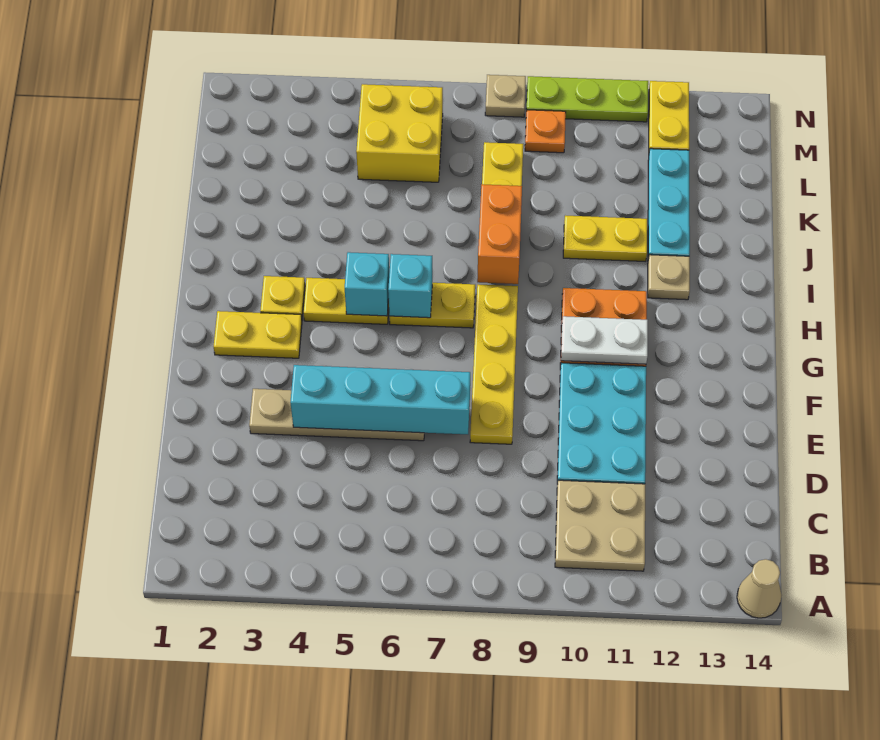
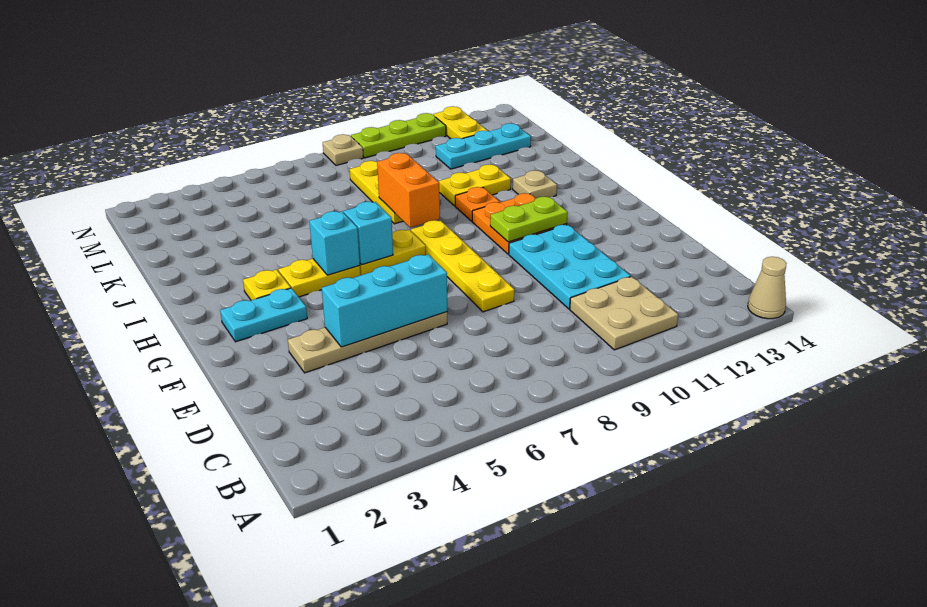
cyan 1x4 brick [290,365,470,434] -> cyan 1x3 brick [322,254,447,347]
yellow 1x2 plate [214,311,302,358] -> cyan 1x2 plate [220,288,307,342]
white 1x2 plate [561,316,648,364] -> lime 1x2 plate [490,197,568,242]
cyan 1x3 plate [648,149,690,258] -> cyan 1x3 plate turned to [436,123,531,169]
yellow 2x2 brick [356,84,443,182] -> none
orange 1x1 plate [525,110,566,153] -> orange 1x1 plate moved to [455,187,500,221]

